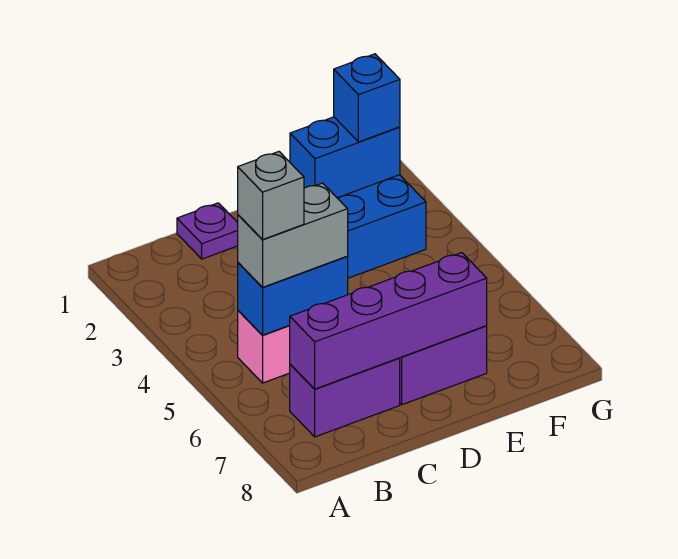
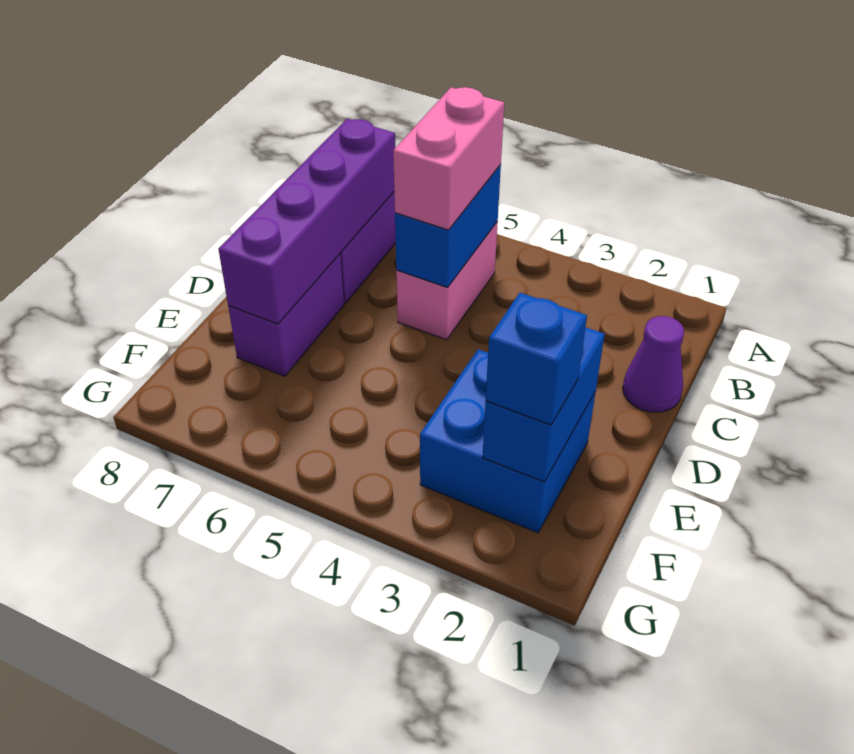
grey 1x2 brick [238,183,348,287] -> pink 1x2 brick [393,87,504,230]
grey 1x1 brick [238,152,304,239] -> none
purple 1x1 plate [177,203,238,259] -> purple 1x1 cone [623,316,684,412]

